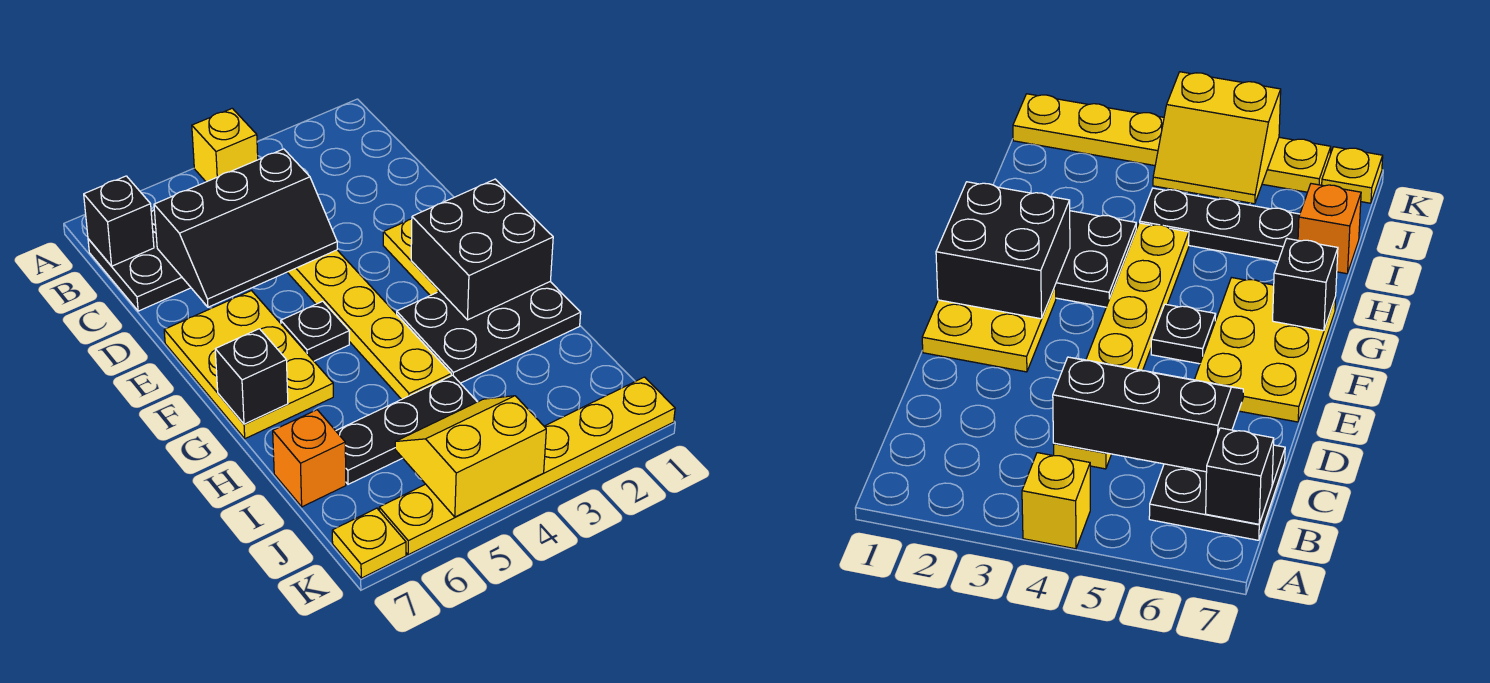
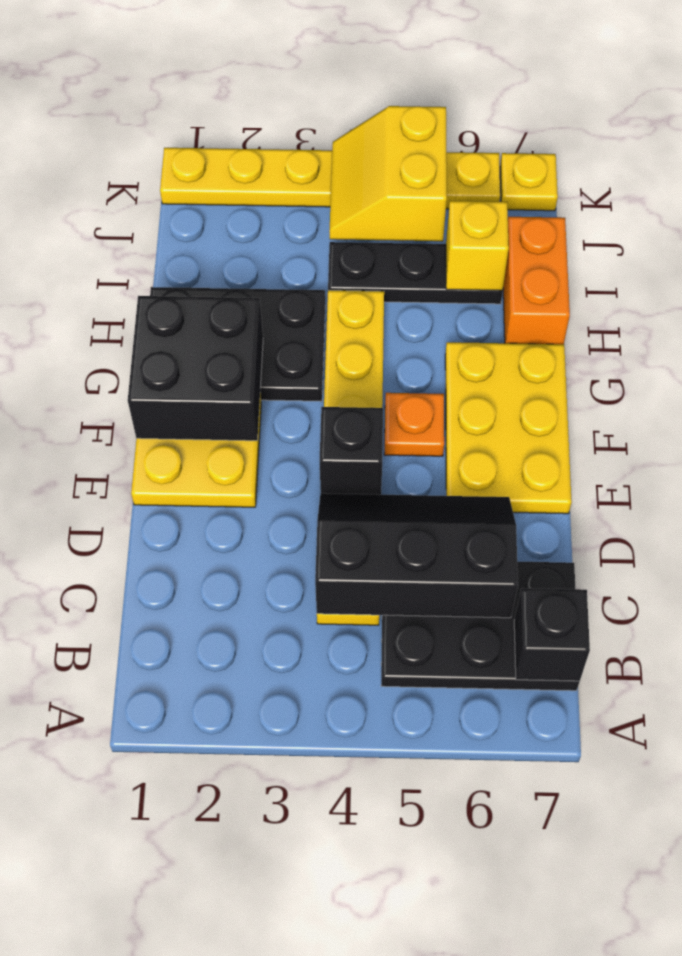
yellow 1x1 brick [192,108,258,182] -> yellow 1x1 brick moved to [446,201,509,291]
black 2x2 plate [88,210,191,311] -> black 2x3 plate [381,562,580,691]
black 1x1 plate [281,301,349,361] -> orange 1x1 plate [384,393,444,456]
black 1x1 brick [215,329,288,424] -> black 1x1 brick moved to [320,407,383,495]
orange 1x1 brick [273,410,346,507] -> orange 1x2 brick [503,217,570,344]
yellow 2x2 slope [395,396,546,517] -> yellow 2x2 slope turned to [330,106,447,241]

